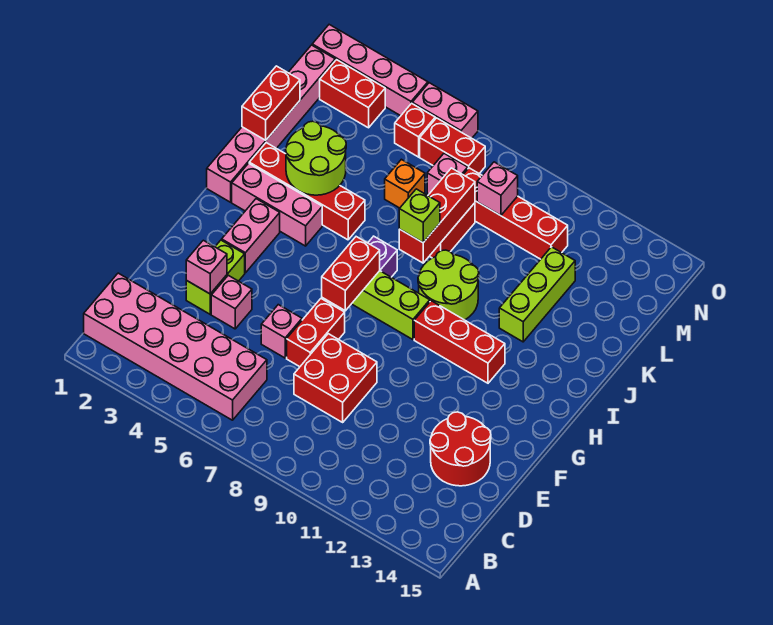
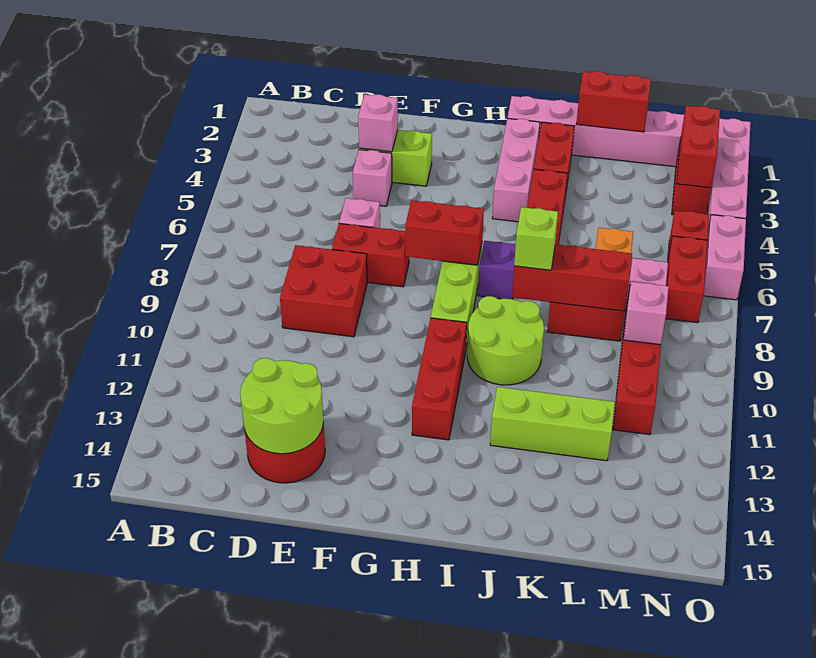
pink 2x6 brick [84,273,267,420] -> none
pink 1x2 brick [222,199,280,273] -> none
lime 2x2 round brick [286,121,346,195] -> lime 2x2 round brick moved to [240,358,323,454]
none -> red 1x2 brick [677,106,720,188]

